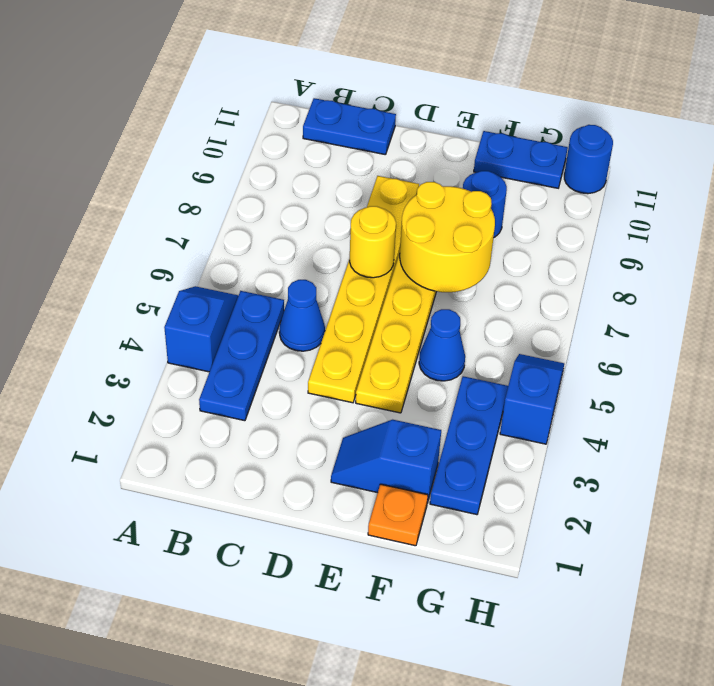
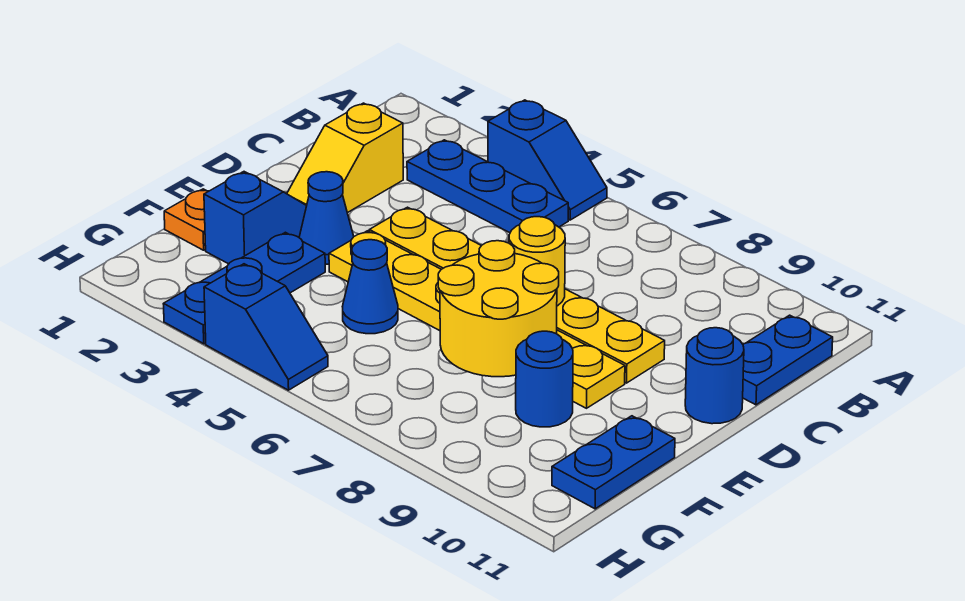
none -> yellow 1x2 slope [287,103,403,213]
blue 1x1 cone [279,280,325,351] -> blue 1x1 cone moved to [299,172,354,264]
blue 1x3 plate [430,376,508,515] -> blue 1x3 plate turned to [164,232,325,344]
blue 1x1 round brick [564,125,613,194] -> blue 1x1 round brick moved to [685,328,744,424]

